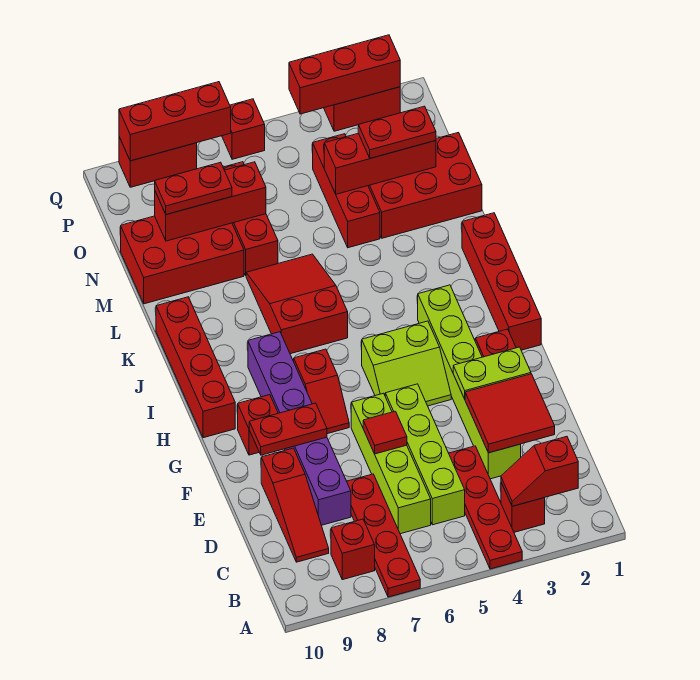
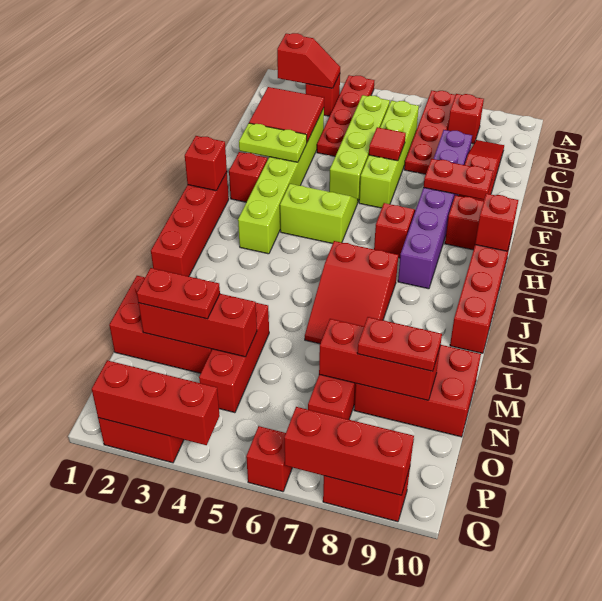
none -> red 1x1 brick [185,136,227,191]
none -> red 1x1 brick [475,194,518,251]

